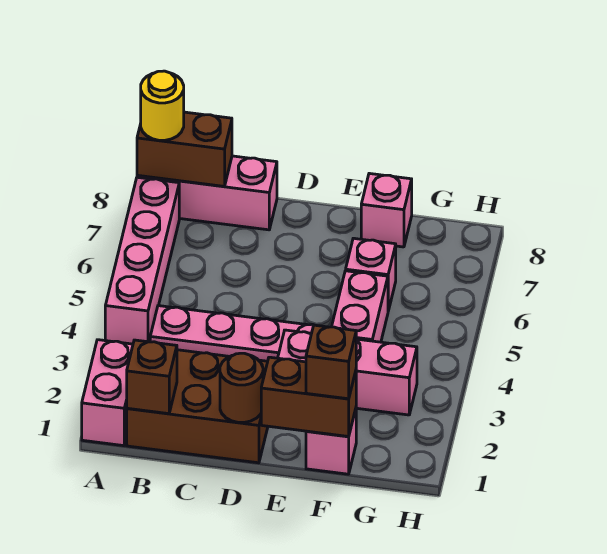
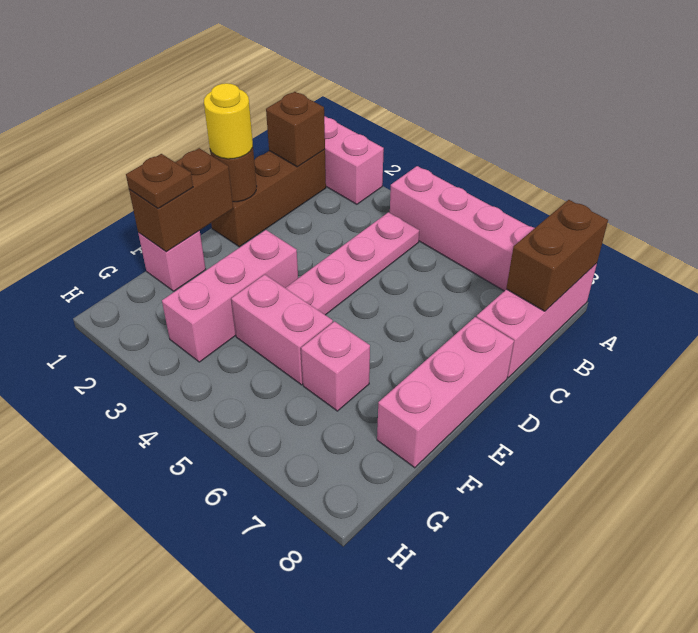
yellow 1x1 round brick [141,71,184,140] -> yellow 1x1 round brick moved to [204,83,253,159]
brown 2x3 brick [127,350,268,463] -> brown 1x3 brick [211,149,326,247]
brown 1x1 brick [306,325,356,399] -> brown 1x1 plate [126,154,193,209]
pink 1x1 brick [361,173,412,247] -> pink 1x3 brick [377,317,514,468]

